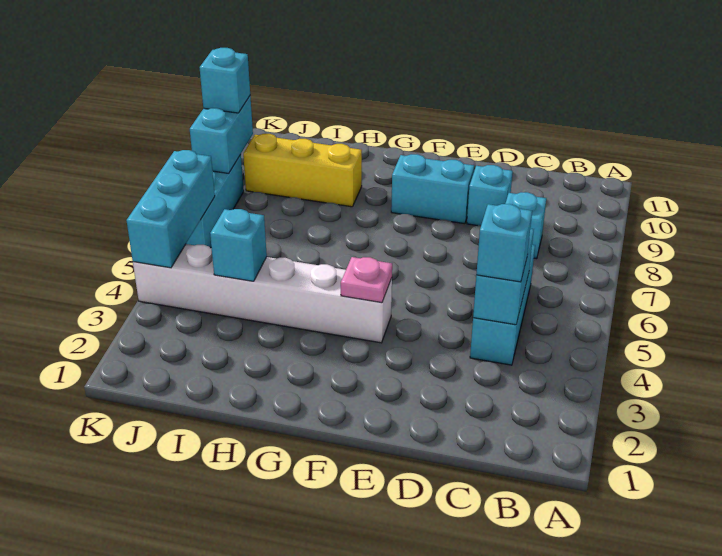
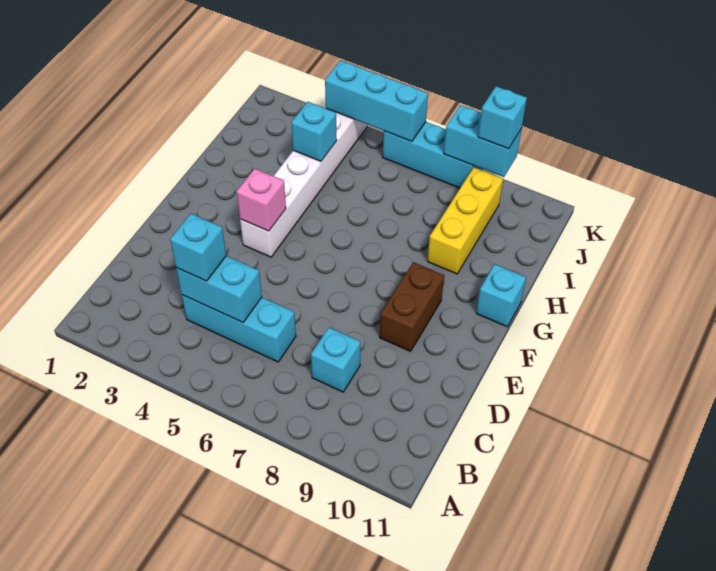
cyan 1x1 brick [467,165,513,226] -> cyan 1x1 brick moved to [476,264,526,327]
cyan 1x2 brick [391,154,474,224] -> brown 1x2 brick [380,262,444,351]
pink 1x1 plate [341,257,392,303] -> pink 1x1 brick [237,169,286,231]

